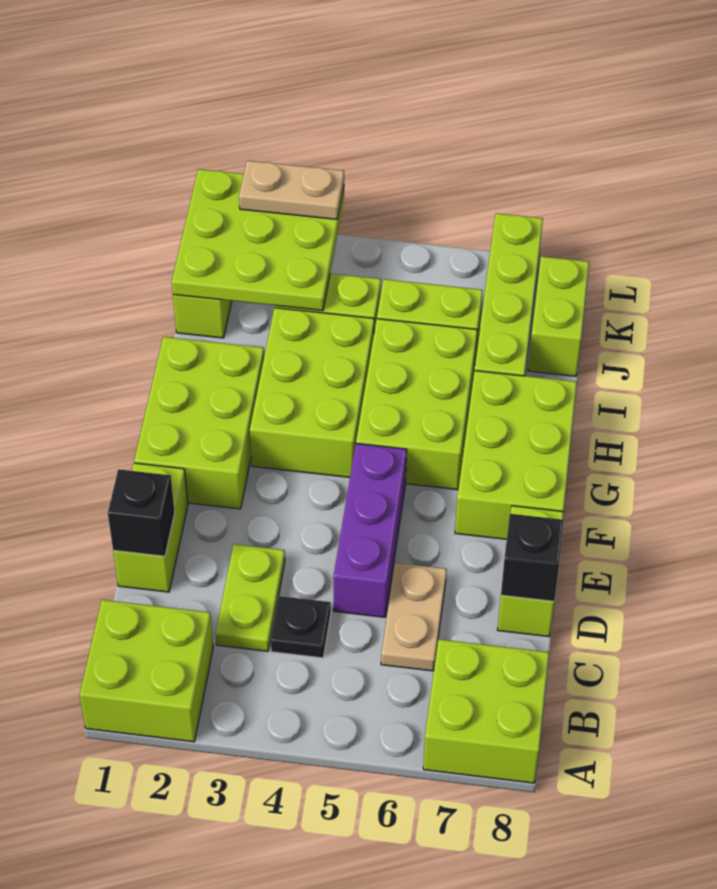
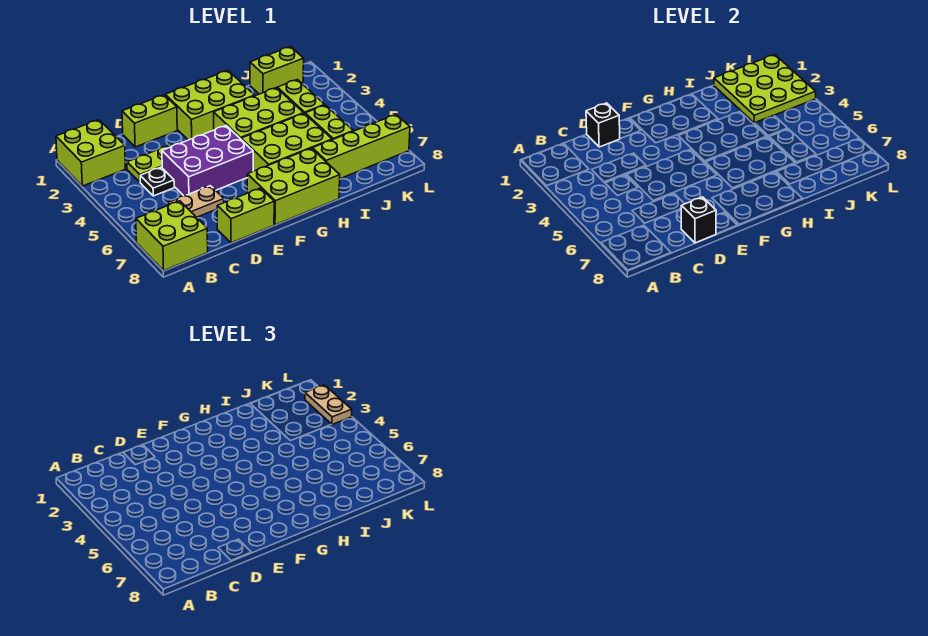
purple 1x3 brick [333,444,407,617] -> purple 2x3 brick [162,126,253,196]
lime 1x2 brick [528,256,589,376] -> none

